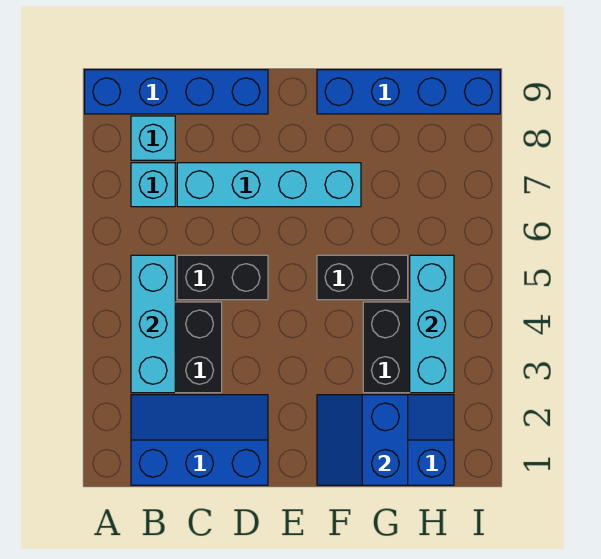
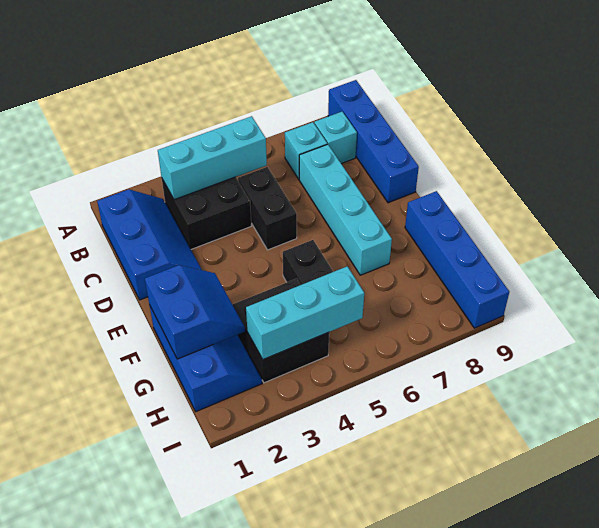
blue 2x2 slope [317,395,408,485] -> blue 2x2 slope turned to [145,265,245,359]

